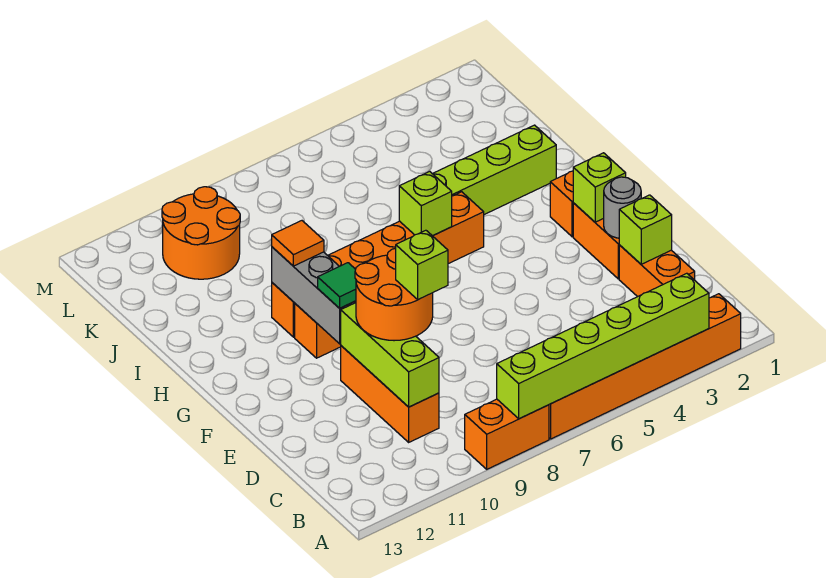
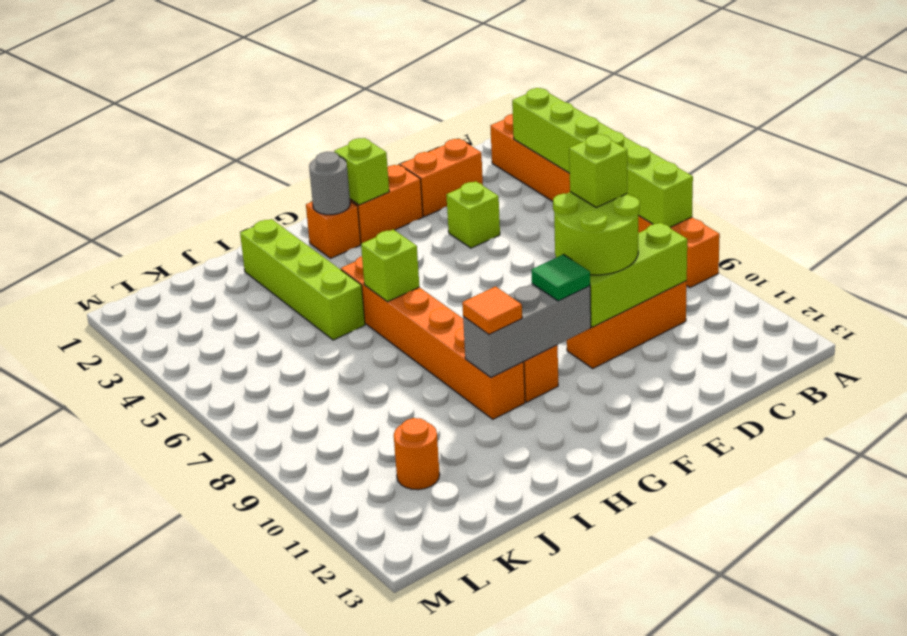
lime 1x1 brick [619,195,672,264] -> lime 1x1 brick moved to [446,181,500,248]
orange 2x2 round brick [355,248,433,341] -> lime 2x2 round brick [553,192,640,275]
grey 1x1 round brick [604,177,641,238] -> grey 1x1 round brick moved to [309,152,350,215]
orange 2x2 round brick [162,187,240,279] -> orange 1x1 round brick [394,418,440,490]

